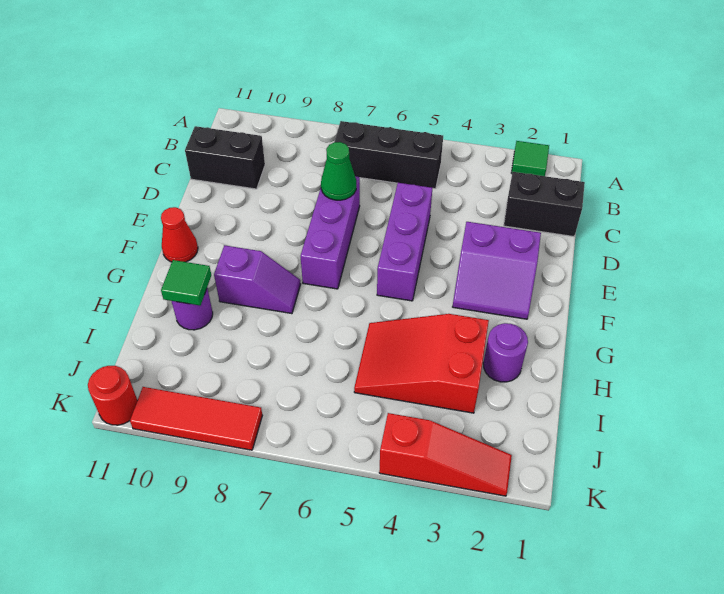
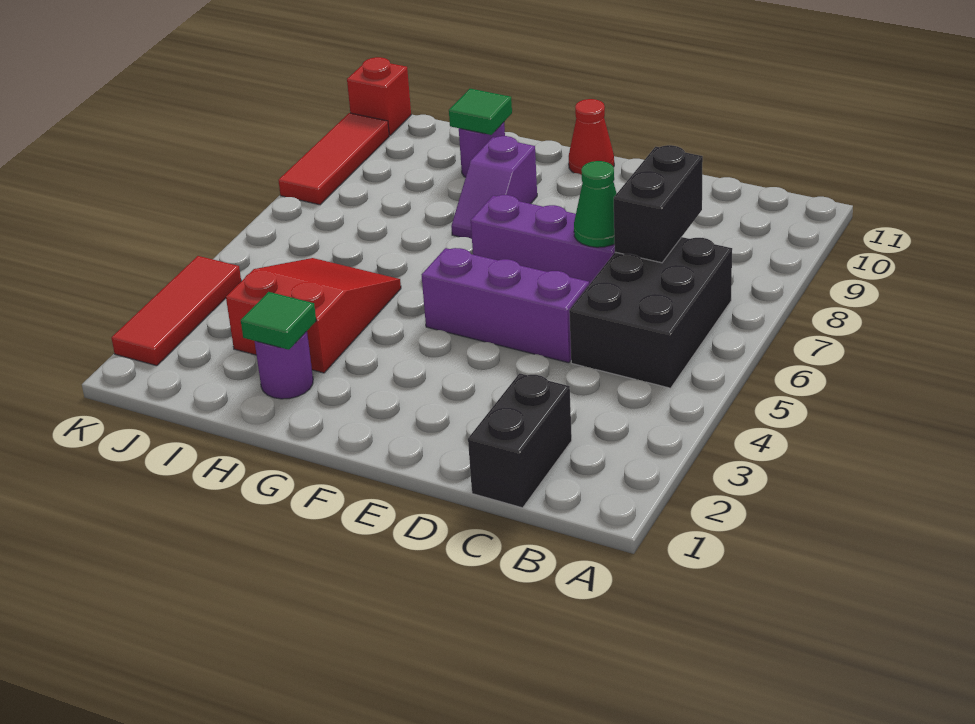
green 1x1 tile [511,141,549,176] -> green 1x1 tile moved to [241,292,316,350]
black 1x3 brick [334,121,443,189] -> black 2x3 brick [569,237,732,388]
black 1x2 brick [185,126,265,189] -> black 1x2 brick moved to [614,145,703,263]
purple 2x2 slope [453,222,541,319] -> none
red 1x3 slope [379,413,512,496] -> red 1x3 tile [111,256,241,366]
red 1x1 round brick [88,366,138,425] -> red 1x1 brick [347,57,411,135]

